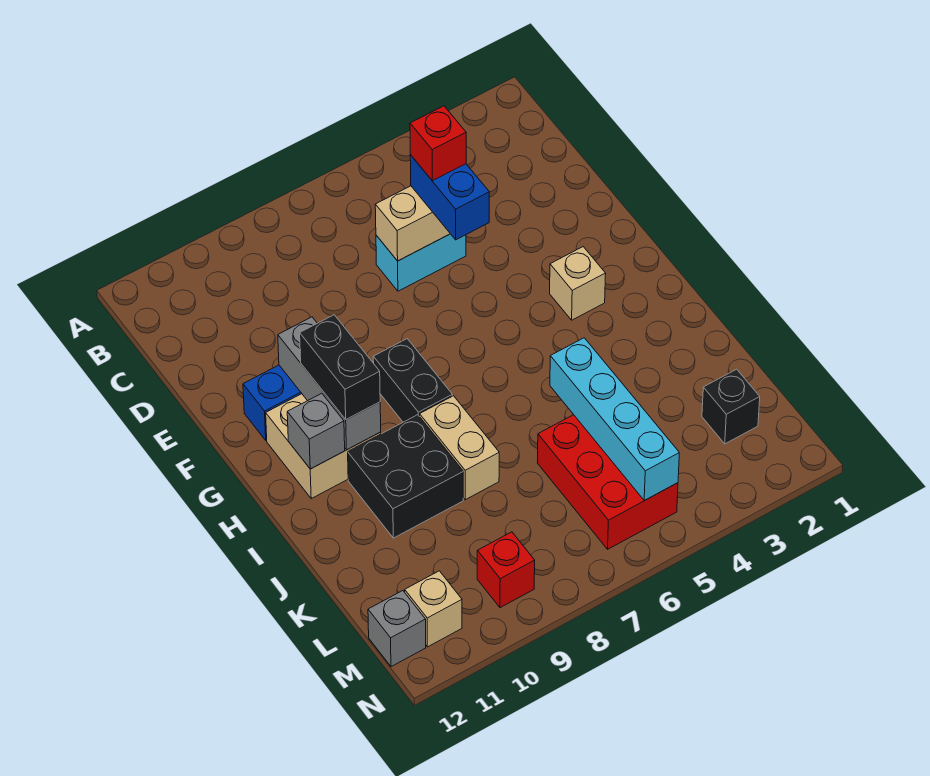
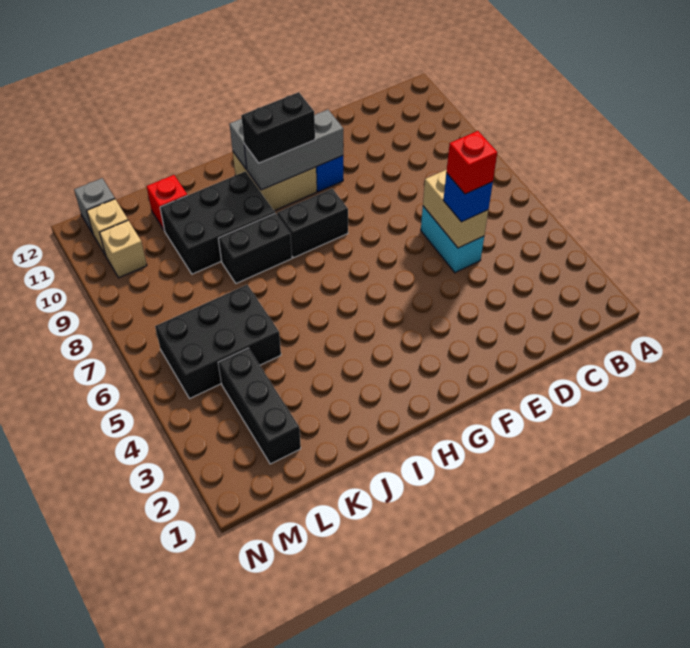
blue 1x2 brick [410,155,489,240] -> blue 1x1 brick [443,173,493,222]
tan 1x1 brick [550,247,606,320] -> tan 1x1 brick moved to [100,220,147,278]
tan 1x2 brick [420,396,499,500] -> black 1x2 brick [218,213,292,283]
black 2x2 brick [348,415,463,538] -> black 2x3 brick [160,172,275,274]
cyan 1x4 brick [550,338,679,501] -> none
red 2x3 brick [538,415,678,549] -> black 2x3 brick [155,285,281,399]
black 1x1 brick [702,369,760,444] -> black 1x3 brick [218,348,301,464]
red 1x1 brick [477,532,535,608] -> red 1x1 brick moved to [147,175,187,231]

